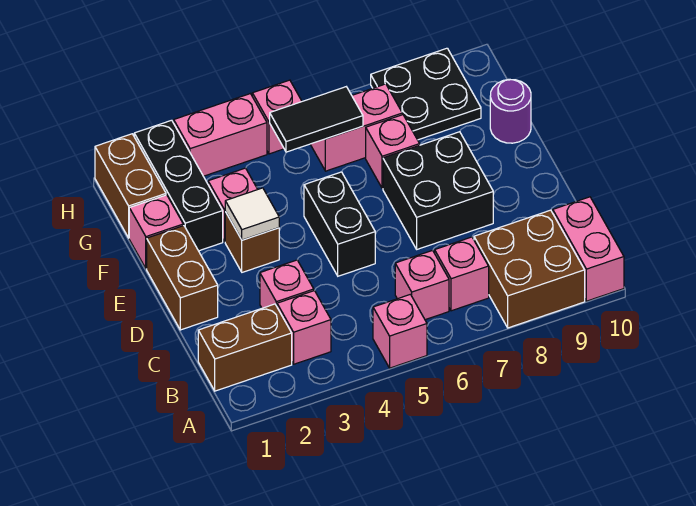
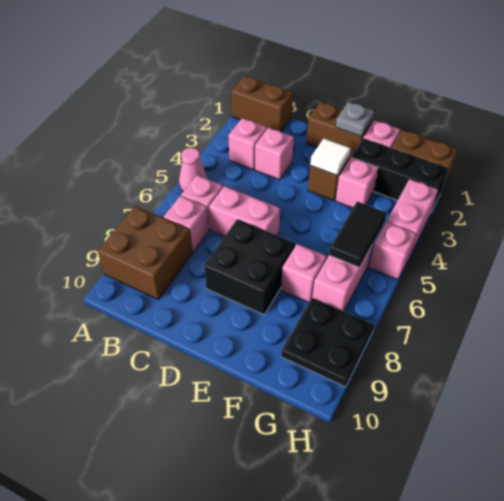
pink 1x1 brick [373,294,427,368] -> pink 1x1 cone [179,148,207,192]
pink 1x2 brick [553,197,624,301] -> pink 1x2 brick moved to [209,186,280,236]
brown 1x2 brick [198,304,292,391] -> brown 1x2 brick turned to [231,76,293,132]
black 1x2 brick [304,172,375,276] -> none
none -> grey 1x1 plate [336,102,374,137]
purple 1x1 round brick [490,79,531,143] -> none

